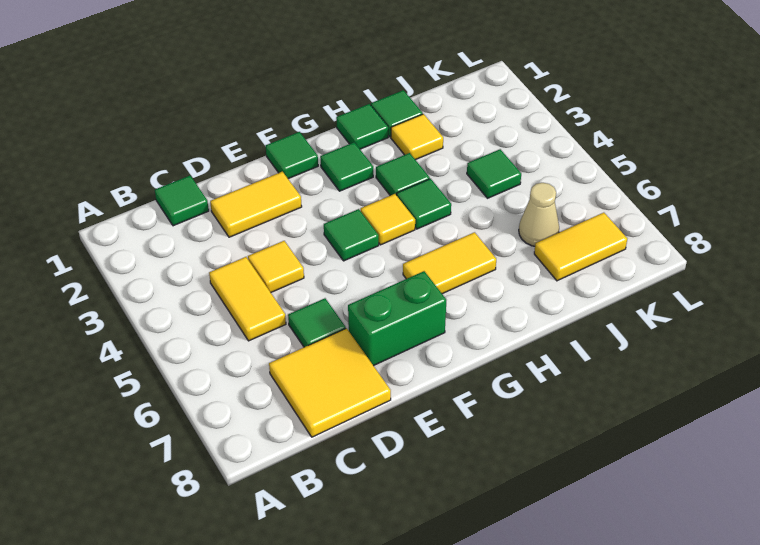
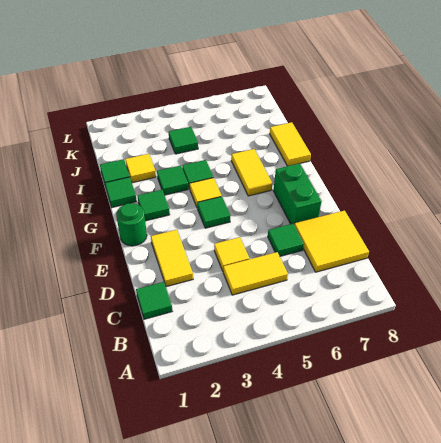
green 1x1 tile [266,132,318,179] -> green 1x1 round brick [116,203,147,246]
tan 1x1 cone [519,183,559,246] -> none
yellow 1x2 tile [534,213,627,281] -> yellow 1x2 tile moved to [270,122,311,166]

